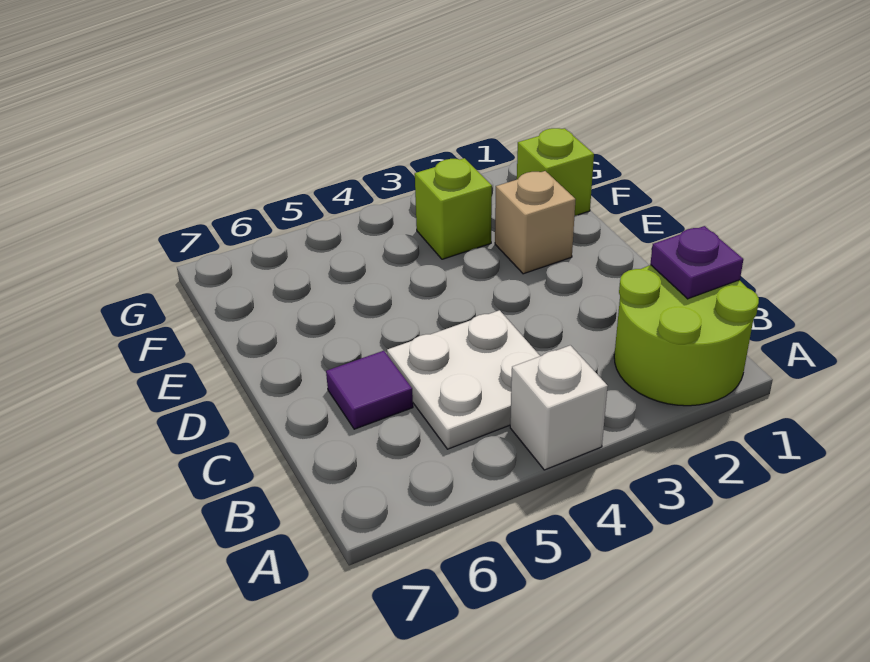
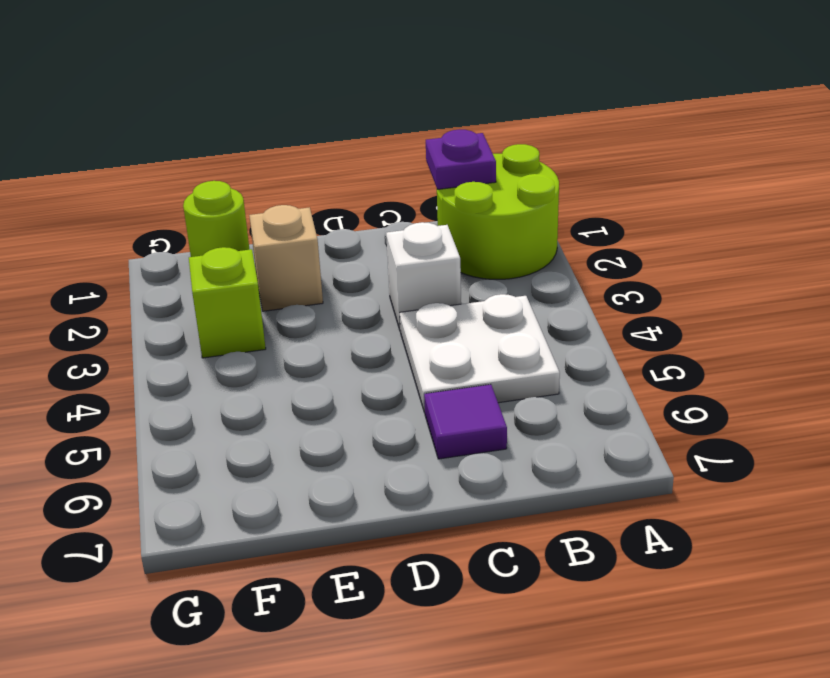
white 1x1 brick [510,345,608,470] -> white 1x1 brick moved to [386,222,461,330]
lime 1x1 brick [517,128,594,215] -> lime 1x1 round brick [183,181,249,257]

